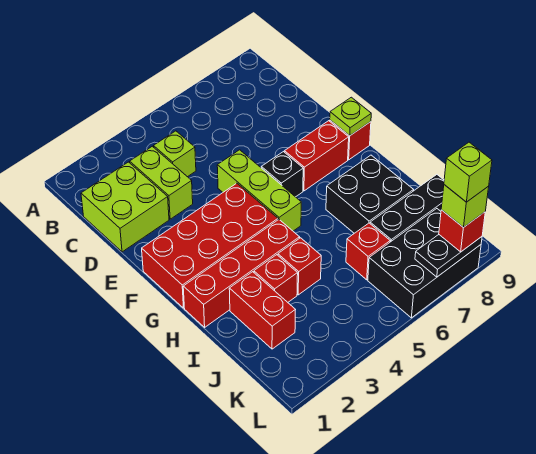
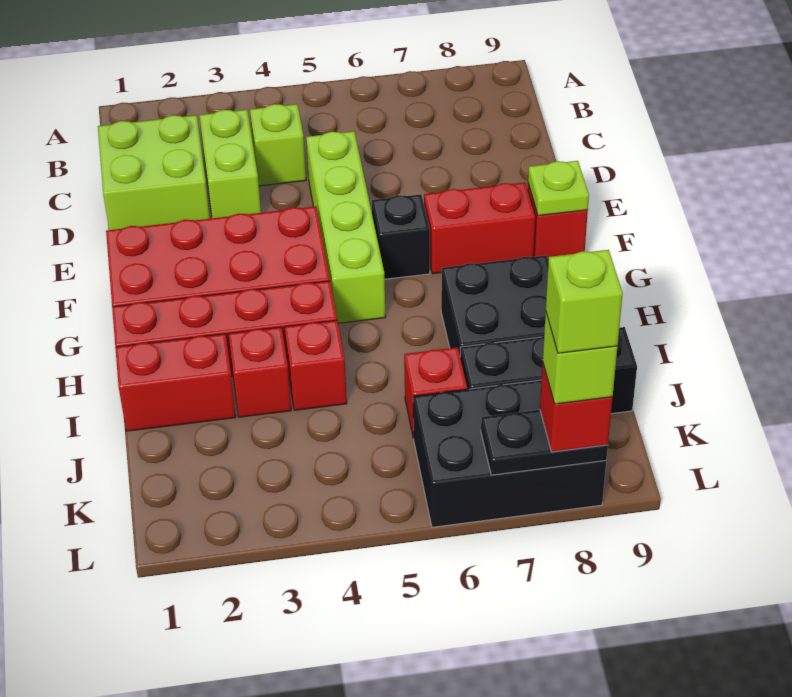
lime 1x3 brick [217,150,301,231] -> lime 1x4 brick [306,131,386,323]
red 1x2 brick [229,272,295,349] -> red 1x2 brick turned to [115,334,236,431]

